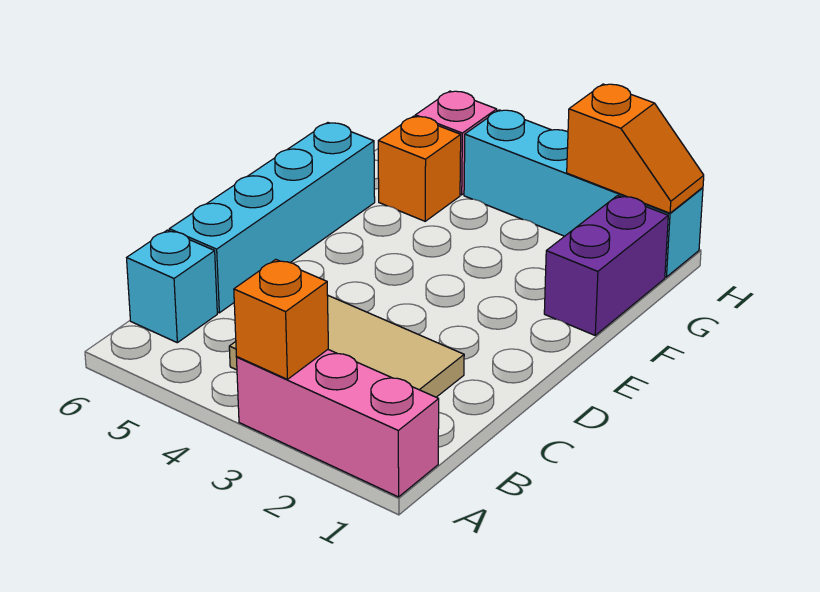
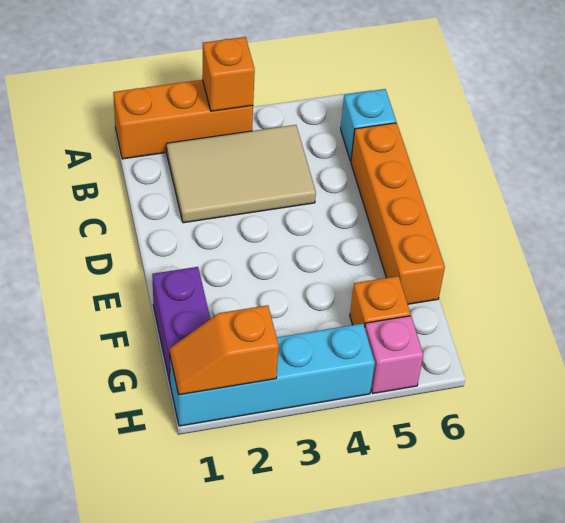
pink 1x3 brick [236,350,439,497] -> orange 1x3 brick [113,80,253,159]
cyan 1x4 brick [169,123,375,313] -> orange 1x4 brick [351,123,445,304]

